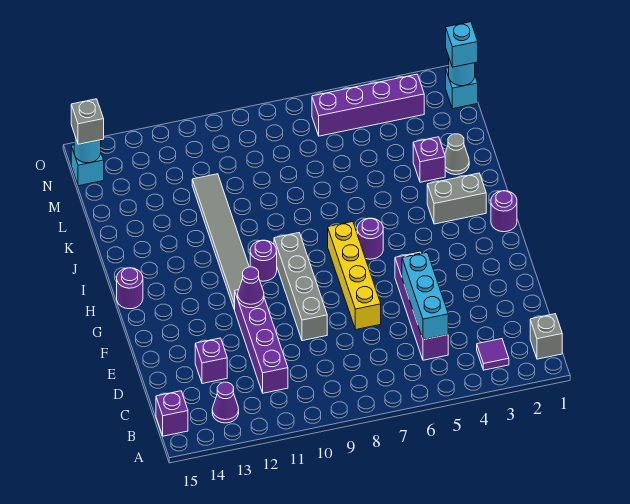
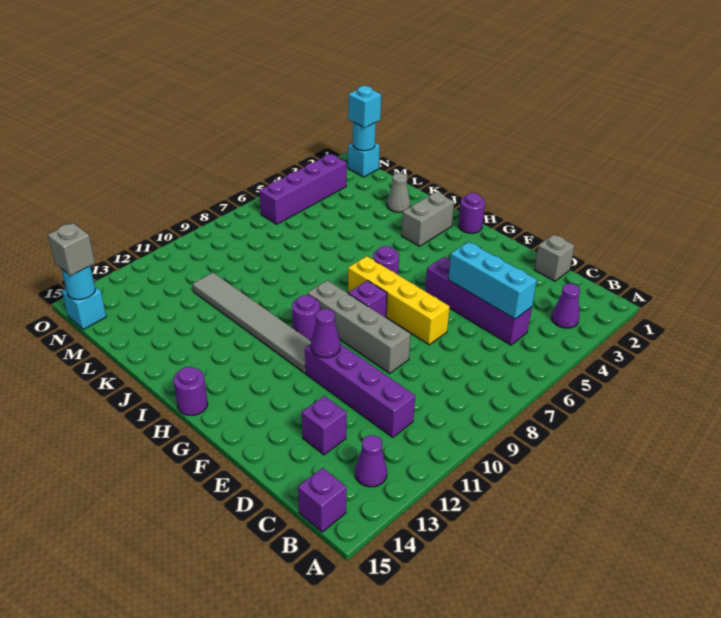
grey 1x1 brick [530,314,562,359] -> grey 1x1 brick moved to [534,235,574,281]
purple 1x1 tile [477,339,509,370] -> purple 1x1 cone [552,284,580,328]
purple 1x1 brick [413,137,445,182] -> purple 1x1 brick moved to [348,281,387,318]

